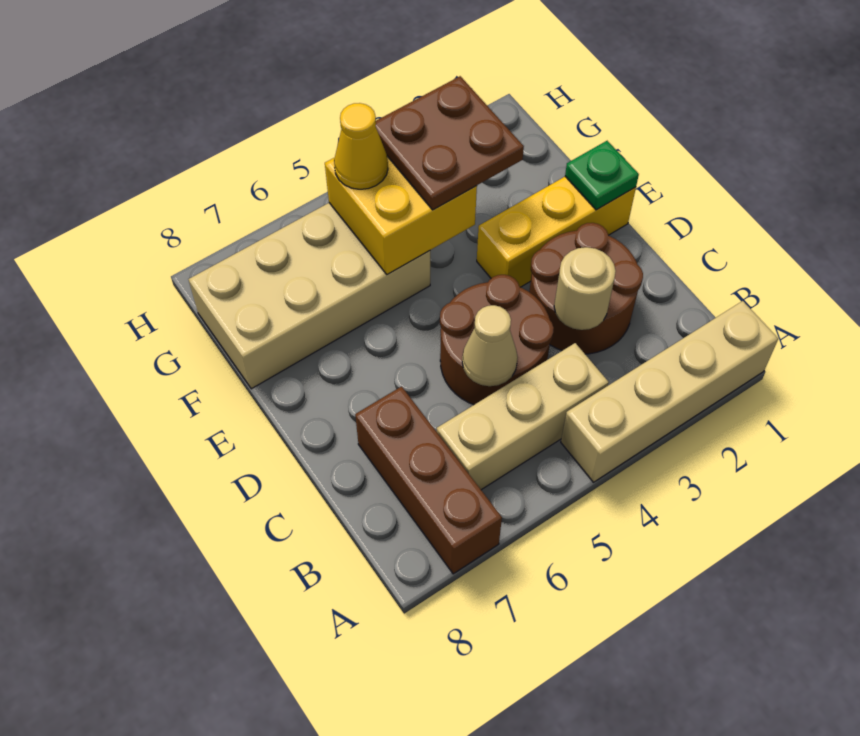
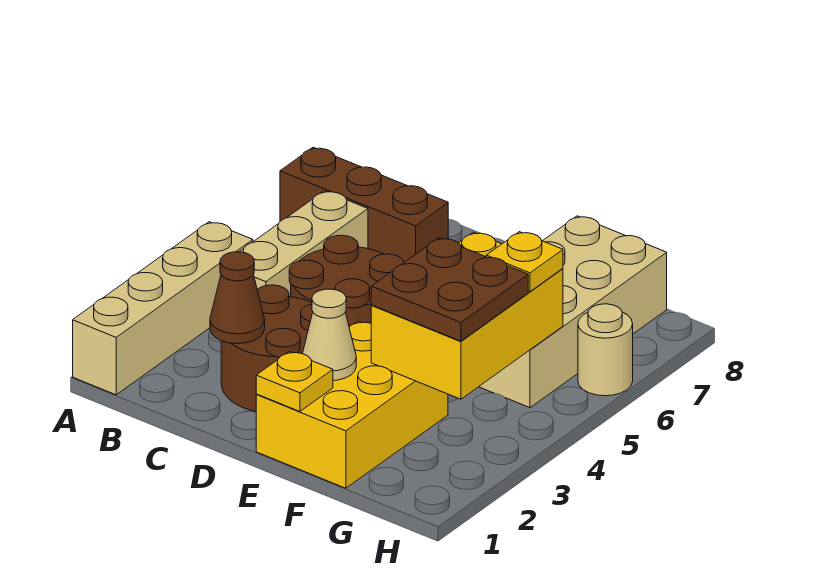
none -> brown 1x1 cone [210,252,265,344]
tan 1x1 round brick [554,247,616,330] -> tan 1x1 round brick moved to [578,304,633,396]
tan 1x1 cone [462,305,518,386] -> tan 1x1 cone moved to [302,289,356,381]
yellow 1x3 brick [477,177,636,287] -> yellow 2x3 brick [256,321,448,488]
green 1x1 plate [565,141,639,210] -> yellow 1x1 plate [256,352,333,412]
yellow 2x2 brick [325,157,477,275] -> yellow 2x3 brick [371,232,563,399]
yellow 1x1 cone [334,103,388,189] -> yellow 1x1 plate [486,232,563,292]

